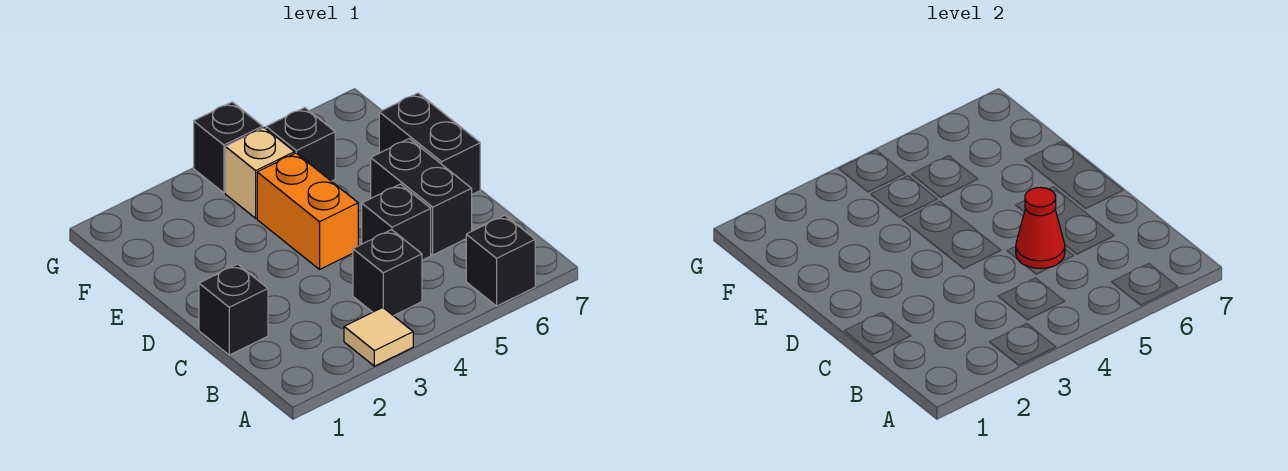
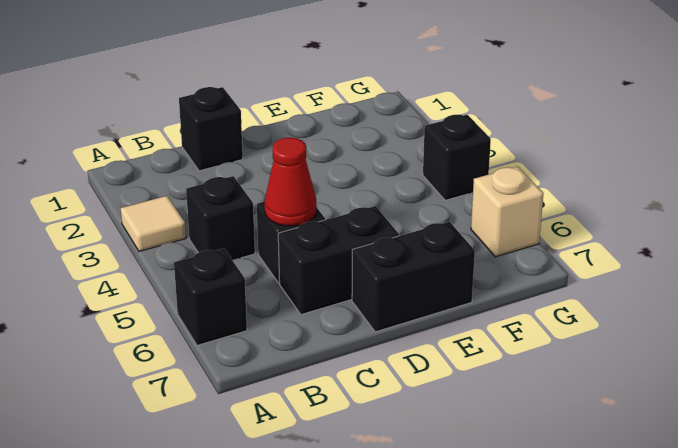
orange 1x2 brick [257,153,358,269] -> none
tan 1x1 brick [225,128,294,218] -> tan 1x1 brick moved to [471,167,544,257]
black 1x1 brick [266,108,335,181] -> none

